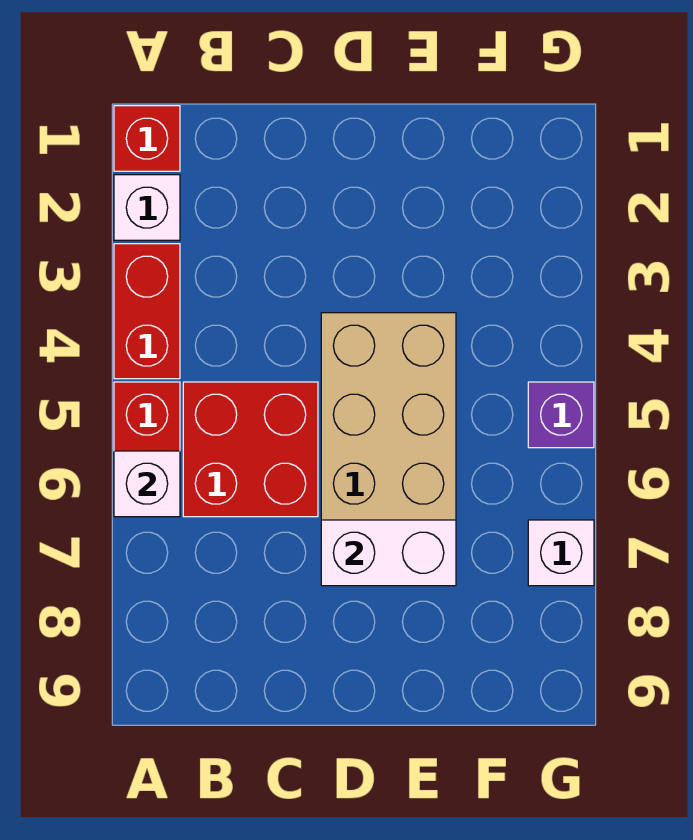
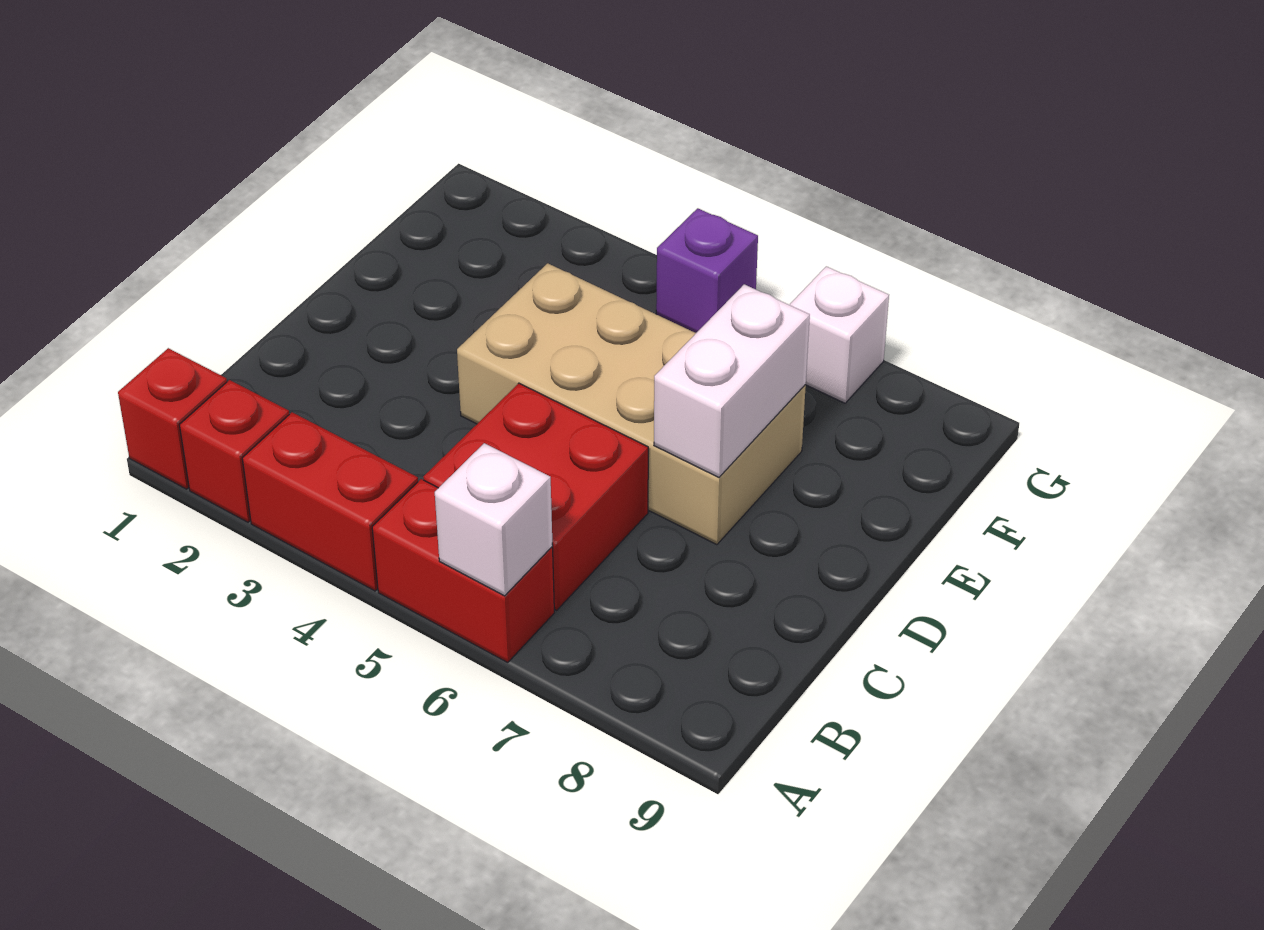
white 1x1 brick [114,175,180,240] -> red 1x1 brick [180,380,289,522]

